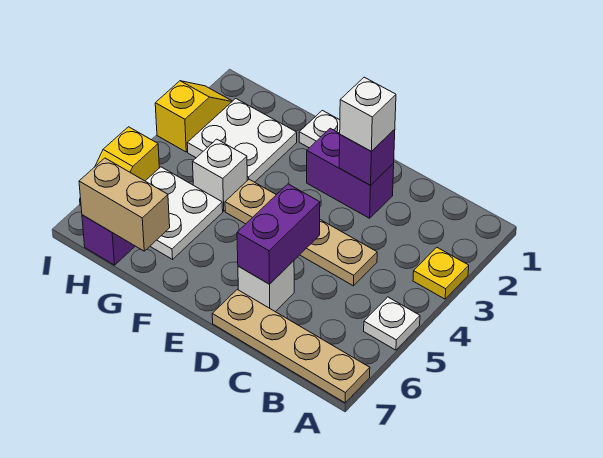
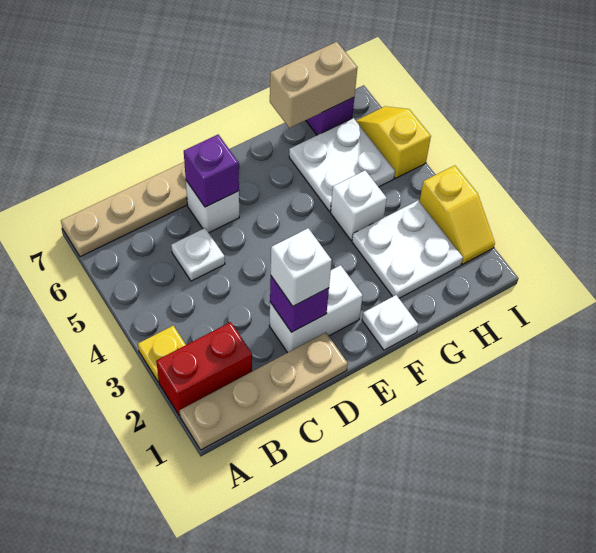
none -> red 1x2 brick [156,322,252,416]
white 1x1 plate [364,297,420,350] -> white 1x1 plate moved to [171,228,225,281]
tan 1x4 plate [225,179,377,286] -> tan 1x4 plate moved to [180,332,348,450]
purple 1x2 brick [307,128,394,218] -> white 1x2 brick [269,265,363,353]
purple 1x2 brick [237,184,320,284] -> purple 1x1 brick [184,135,239,207]

